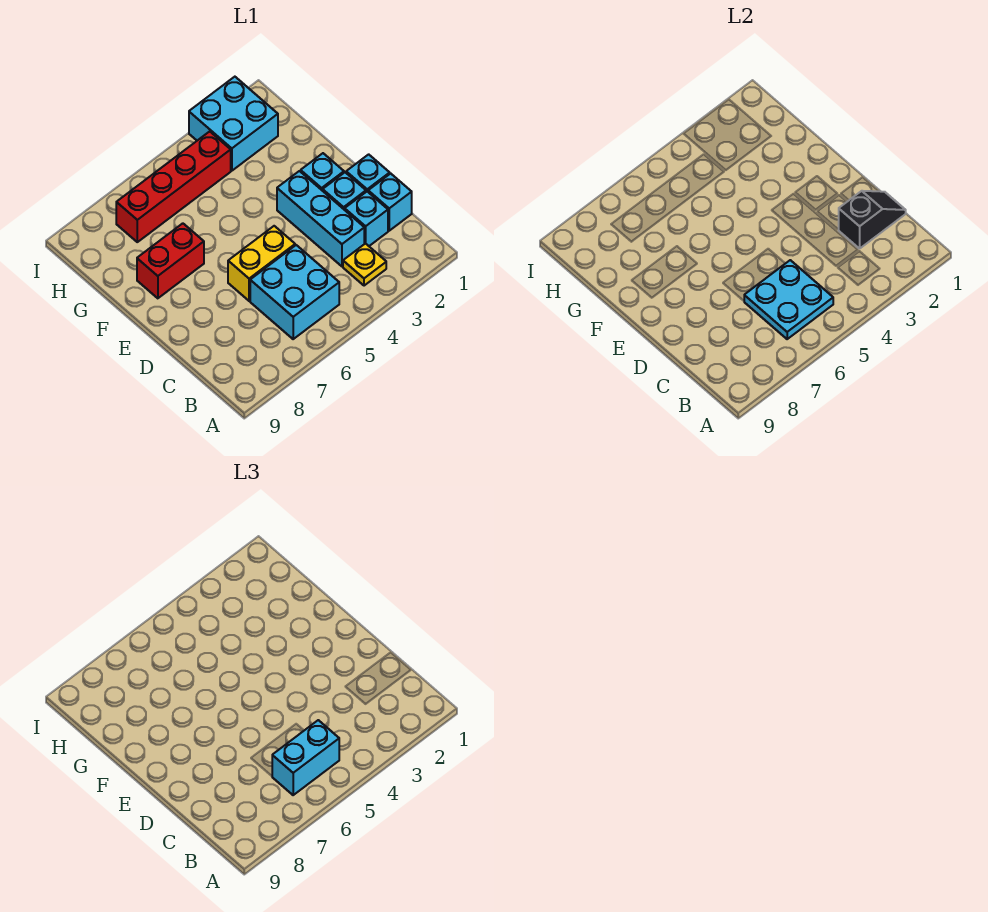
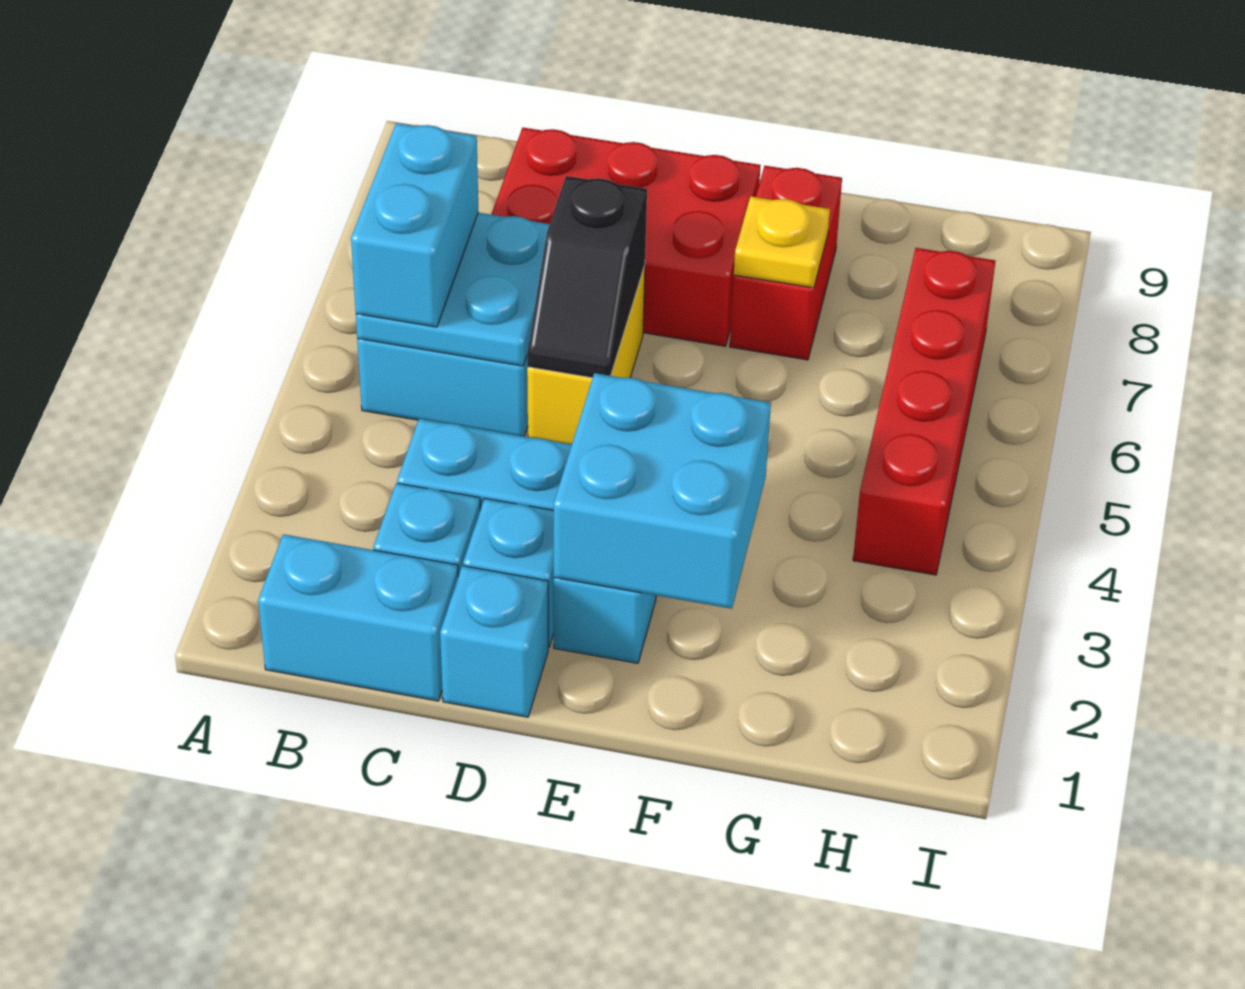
yellow 1x1 plate [343,243,386,286] -> yellow 1x1 plate moved to [734,196,830,288]
cyan 1x1 brick [368,174,412,231] -> cyan 1x2 brick [258,534,458,701]
black 1x2 slope [839,191,906,249] -> black 1x2 slope moved to [527,176,647,378]
none -> red 2x3 brick [491,128,760,346]
cyan 2x2 brick [189,77,278,171] -> cyan 2x2 brick moved to [554,373,771,609]

